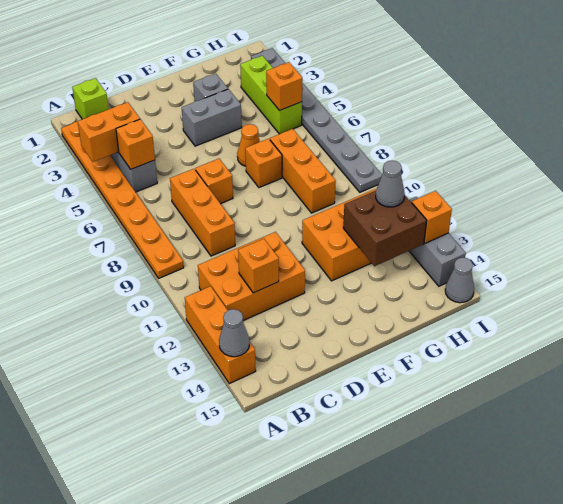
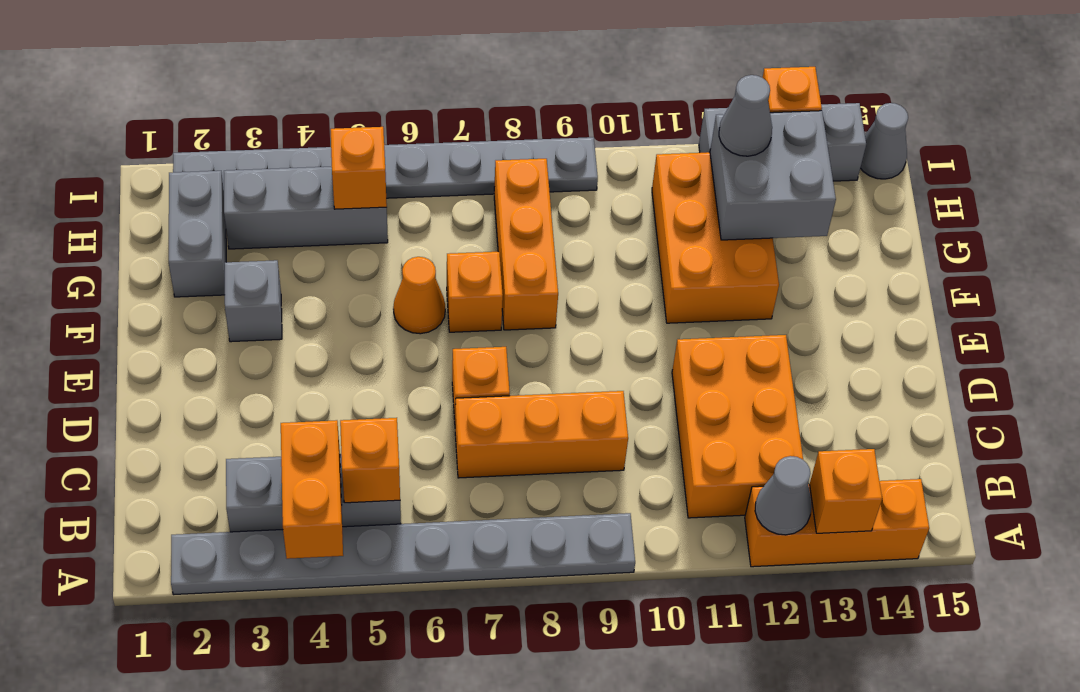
orange 1x8 plate [61,122,184,278] -> grey 1x8 plate [171,513,635,595]
grey 1x1 cone [219,309,249,357] -> grey 1x1 cone moved to [755,456,812,535]
lime 1x1 brick [72,78,109,119] -> none
orange 1x1 brick [238,239,279,293] -> orange 1x1 brick moved to [810,449,882,533]
grey 1x2 brick [182,89,242,146] -> grey 1x2 brick moved to [169,171,226,297]
orange 1x3 brick [270,129,336,213] -> orange 1x3 brick turned to [494,159,558,330]
brown 2x2 brick [343,191,427,266] -> grey 2x2 brick [710,111,836,240]
lime 1x3 brick [240,56,302,134] -> grey 1x3 brick [224,167,388,249]

